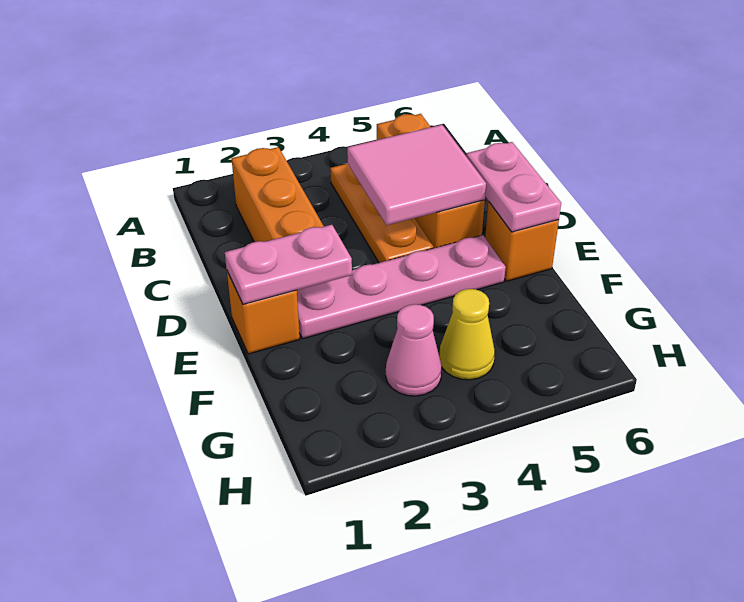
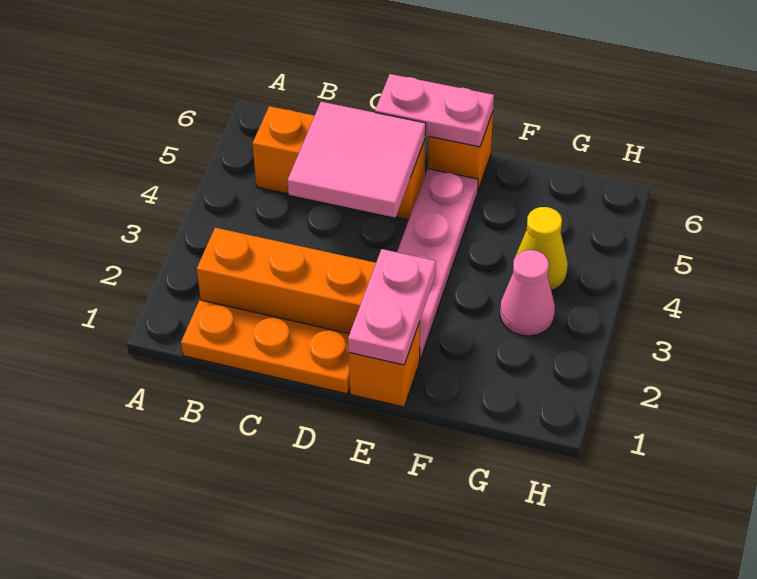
orange 1x3 plate [330,164,433,263] -> orange 1x3 plate moved to [181,300,350,394]

